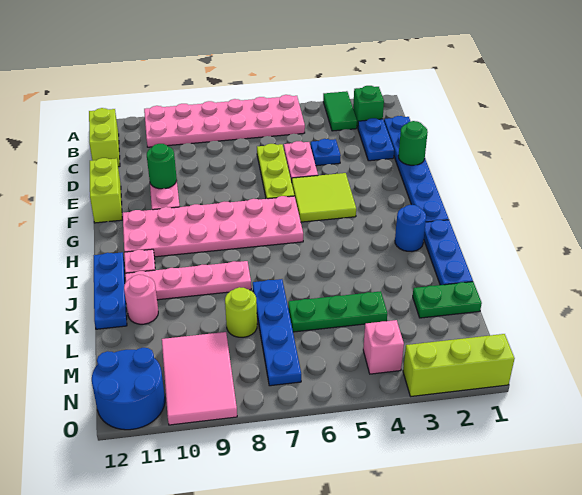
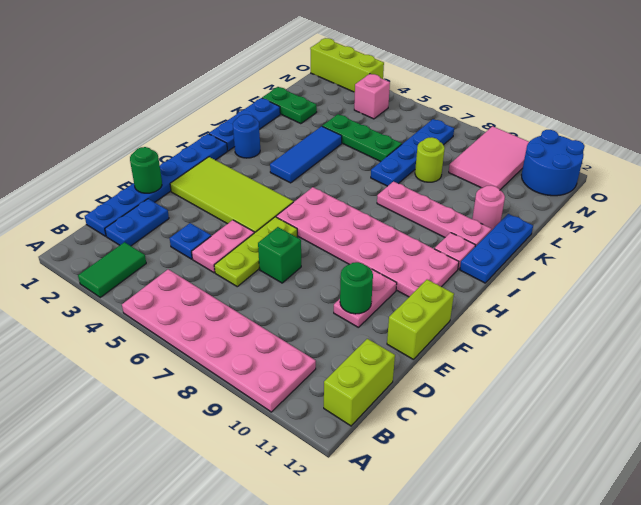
green 1x1 brick [353,86,384,128] -> green 1x1 brick moved to [258,227,301,283]
lime 2x2 tile [292,173,356,222] -> lime 2x4 tile [170,157,293,233]
none -> blue 1x3 tile [270,126,342,183]

